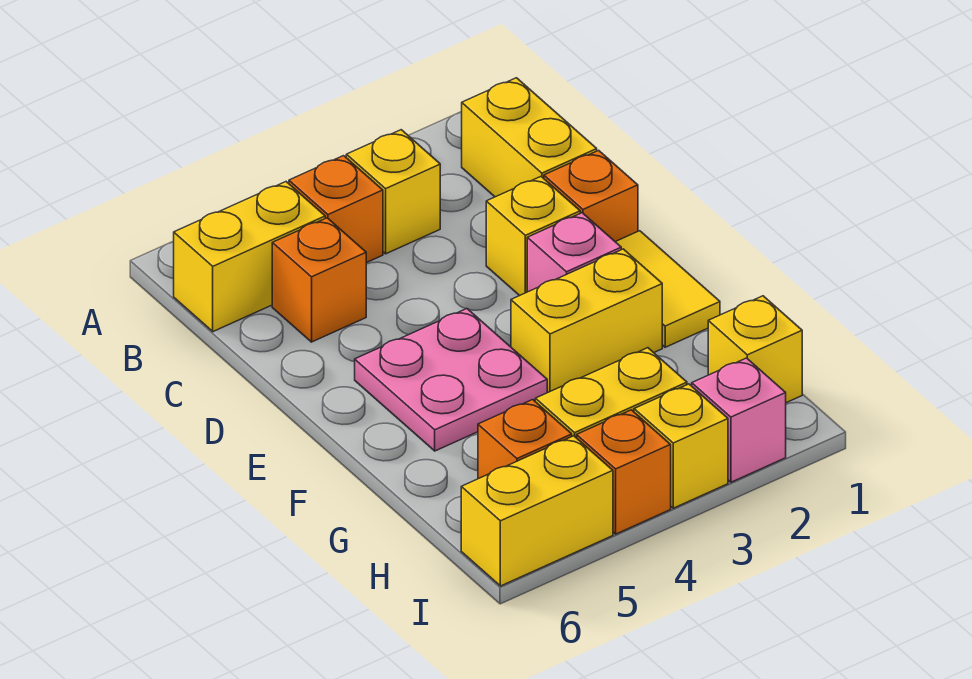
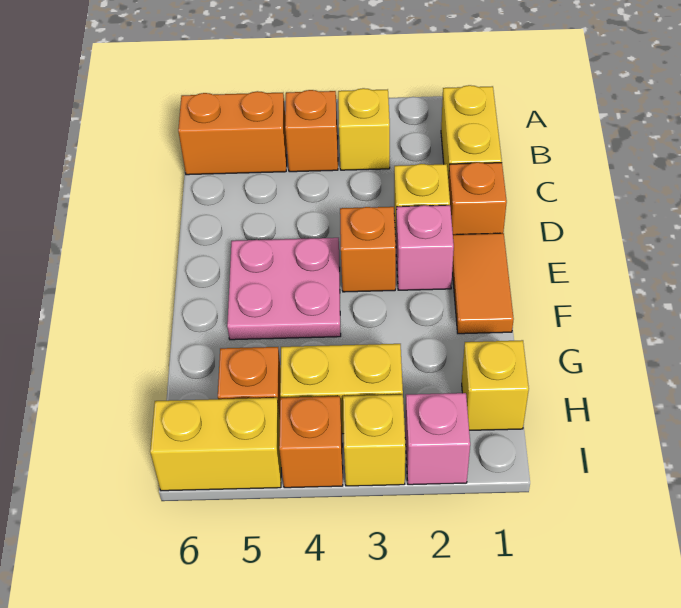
yellow 1x2 brick [174,182,325,332] -> orange 1x2 brick [178,91,287,175]
orange 1x1 brick [272,218,366,342] -> orange 1x1 brick moved to [340,207,396,292]
yellow 1x2 tile [616,231,720,347] -> orange 1x2 tile [452,233,514,334]
yellow 1x2 brick [511,249,662,393] -> none

